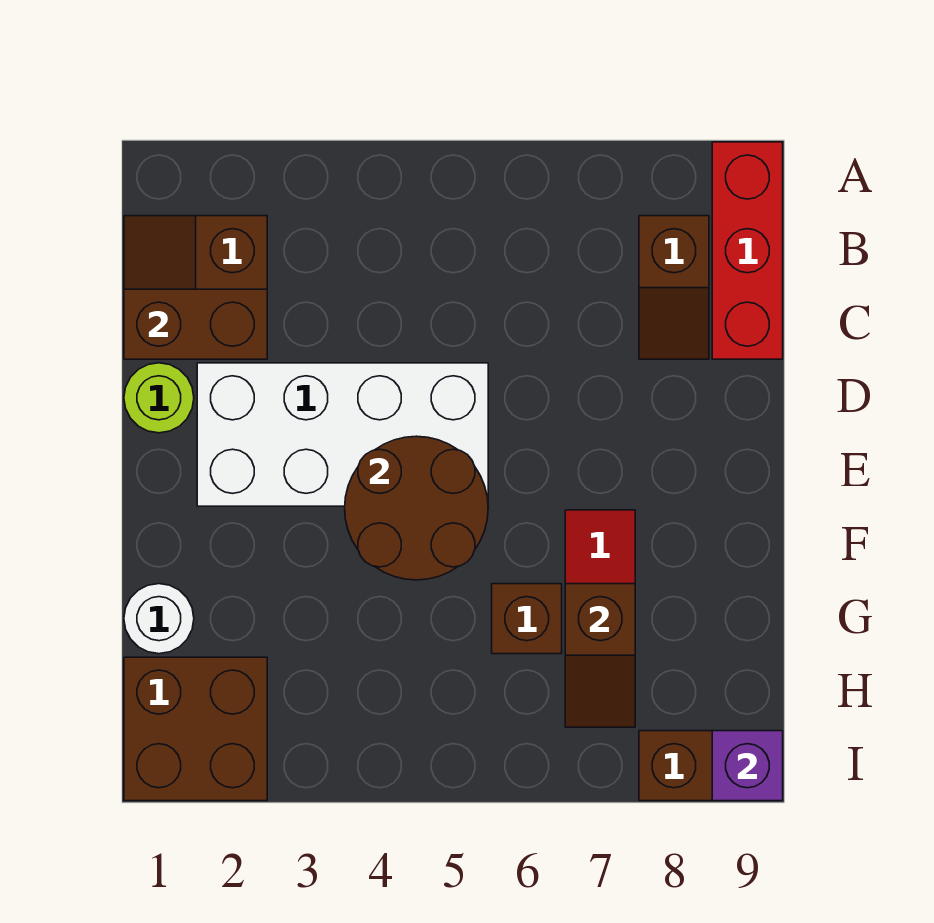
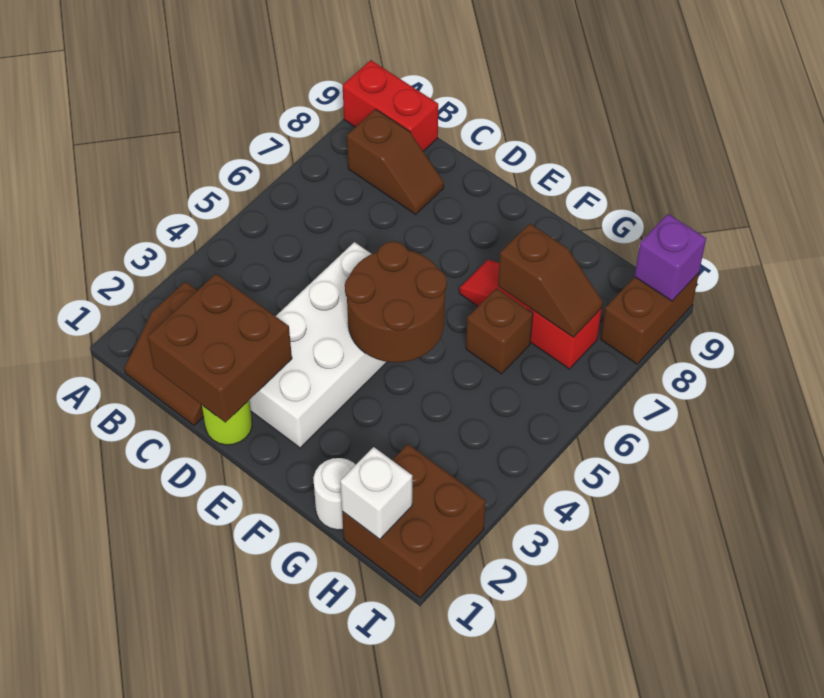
red 1x3 brick [712,142,783,359] -> red 1x2 brick [343,60,438,151]
brown 1x2 brick [124,289,267,359] -> brown 2x2 brick [148,274,292,422]
none -> white 1x1 brick [340,447,412,539]

